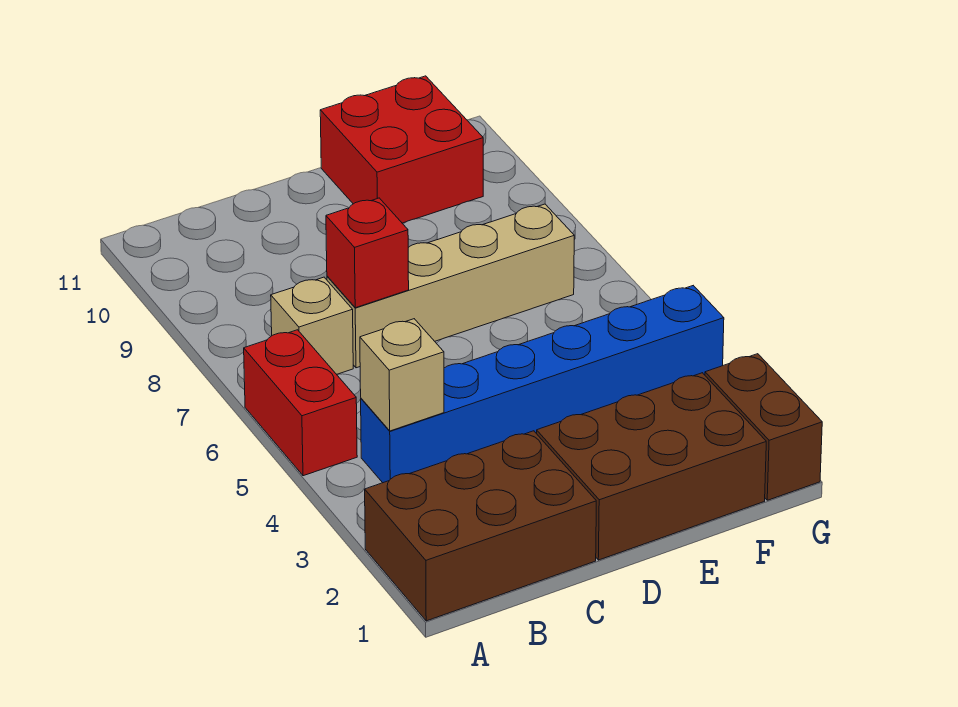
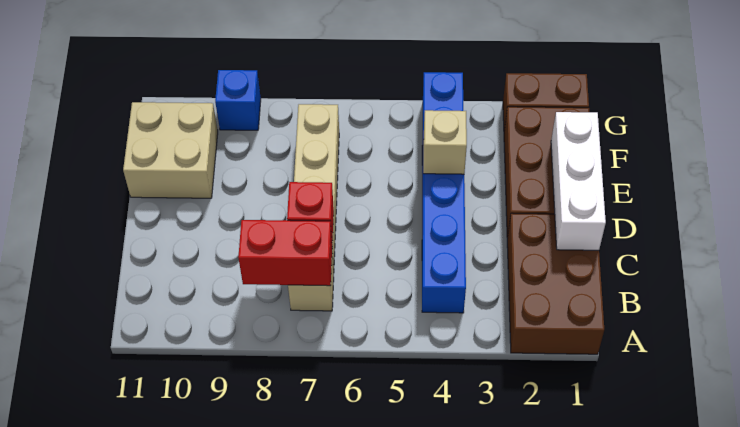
red 1x2 brick [244,330,357,476] -> red 1x2 brick moved to [238,220,332,286]
tan 1x1 brick [360,319,444,431] -> tan 1x1 brick moved to [423,110,467,174]
none -> white 1x3 brick [551,112,606,250]
red 2x2 brick [320,76,483,223] -> tan 2x2 brick [123,102,218,198]
none -> blue 1x1 brick [215,70,261,130]

